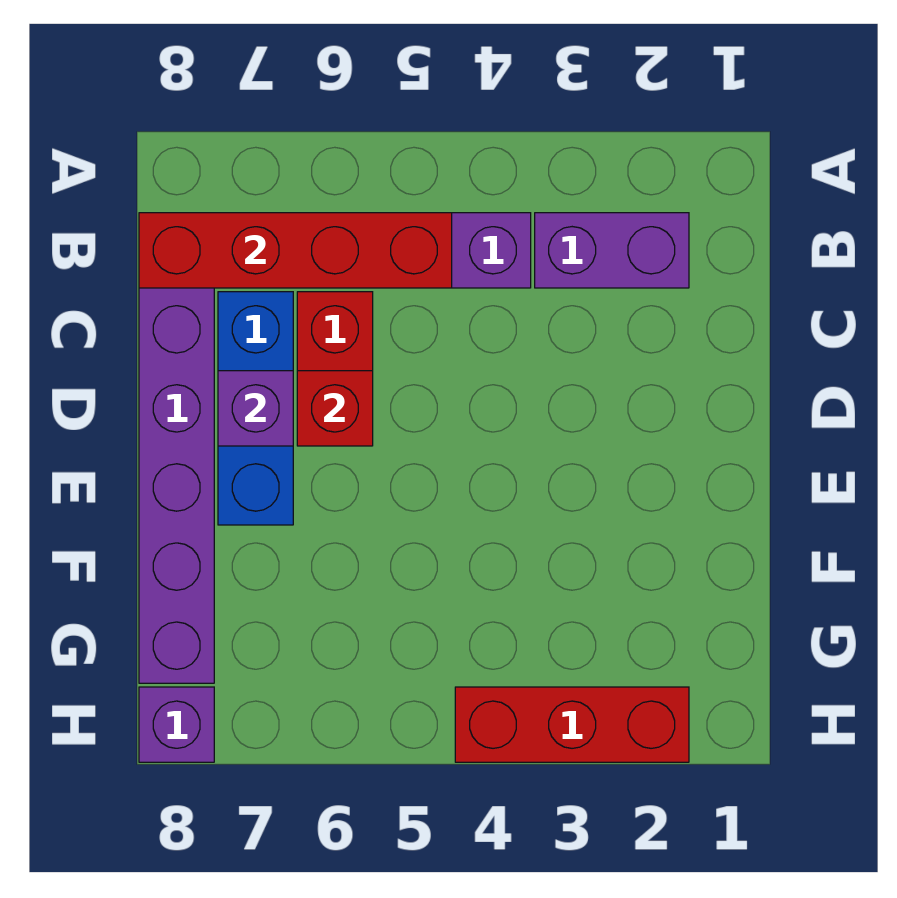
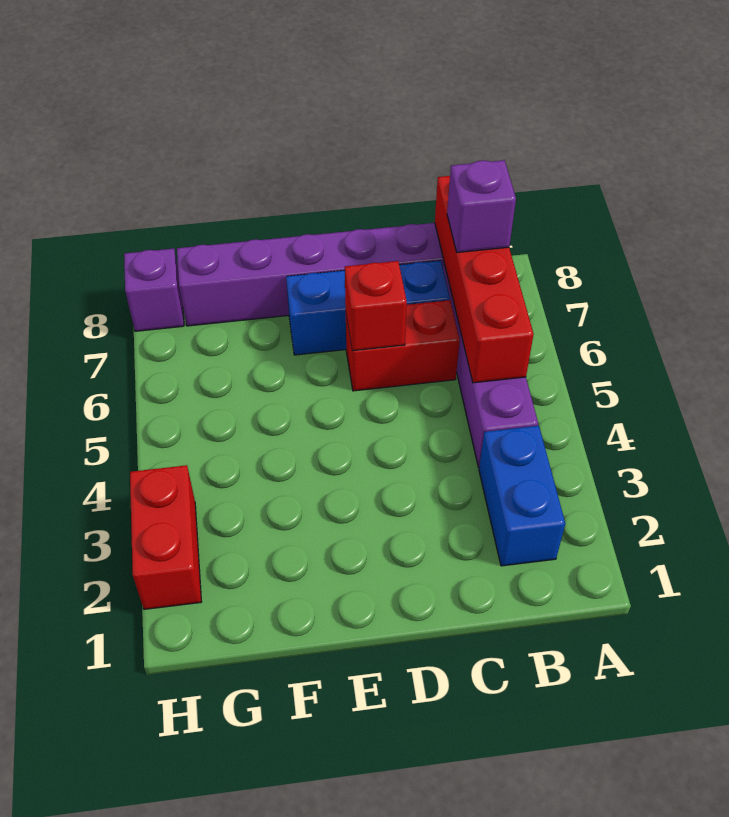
purple 1x2 brick [535,213,689,288] -> blue 1x2 brick [479,426,565,566]
purple 1x1 brick [218,371,293,446] -> purple 1x1 brick moved to [447,160,516,253]
red 1x3 brick [455,687,689,762] -> red 1x2 brick [130,465,201,609]

